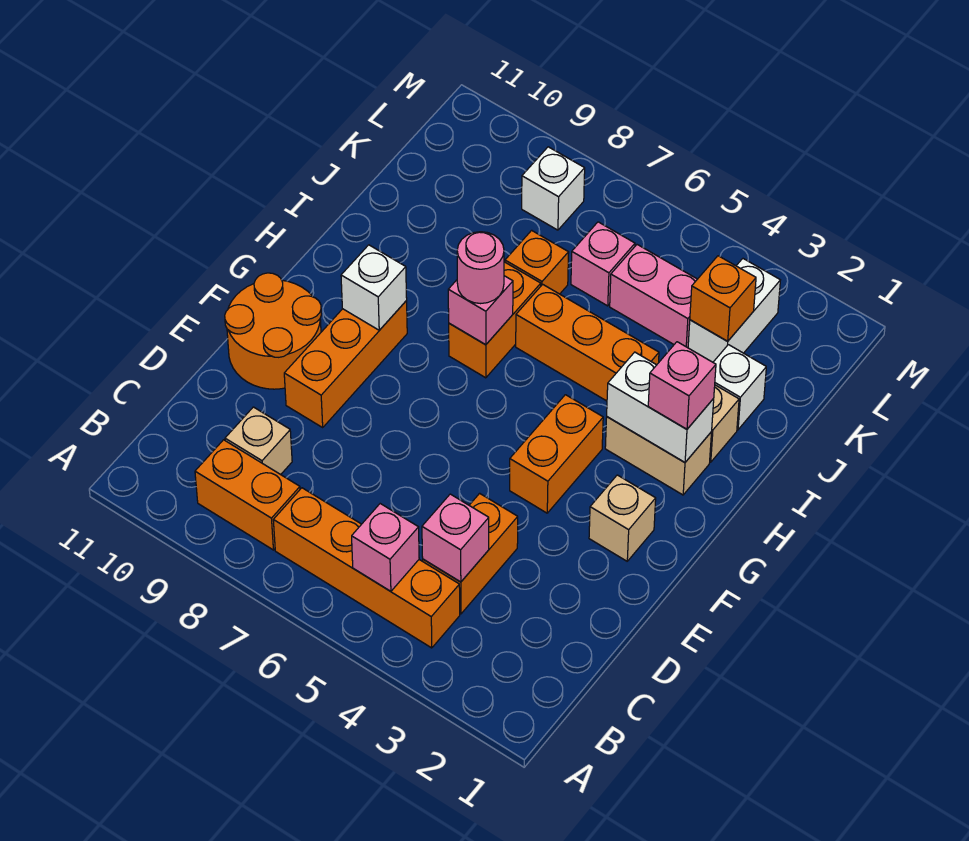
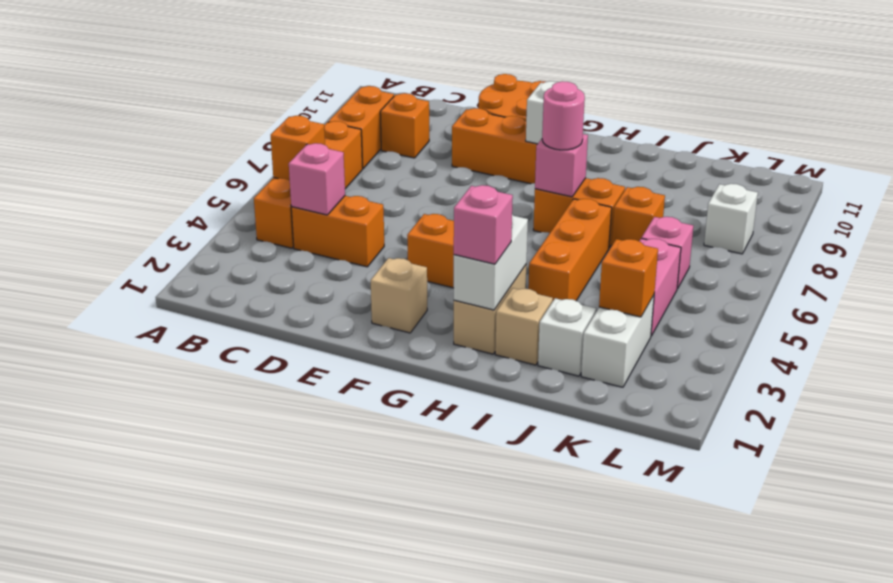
pink 1x1 brick [352,504,419,591] -> orange 1x1 brick [271,116,325,180]
tan 1x1 brick [225,407,292,475] -> orange 1x1 brick [380,93,429,158]
white 1x2 brick [688,259,780,362] -> white 1x2 brick turned to [581,295,654,387]

